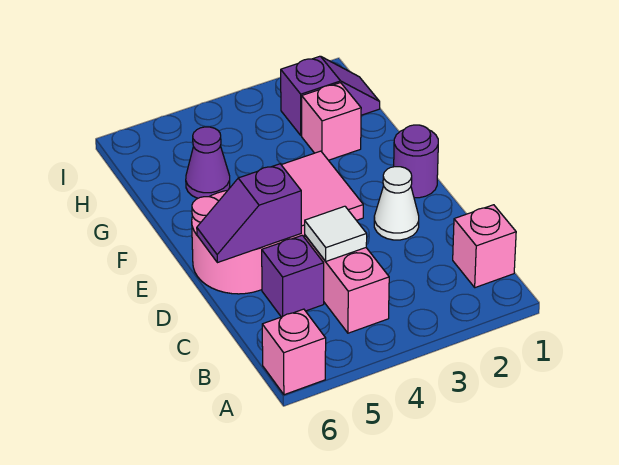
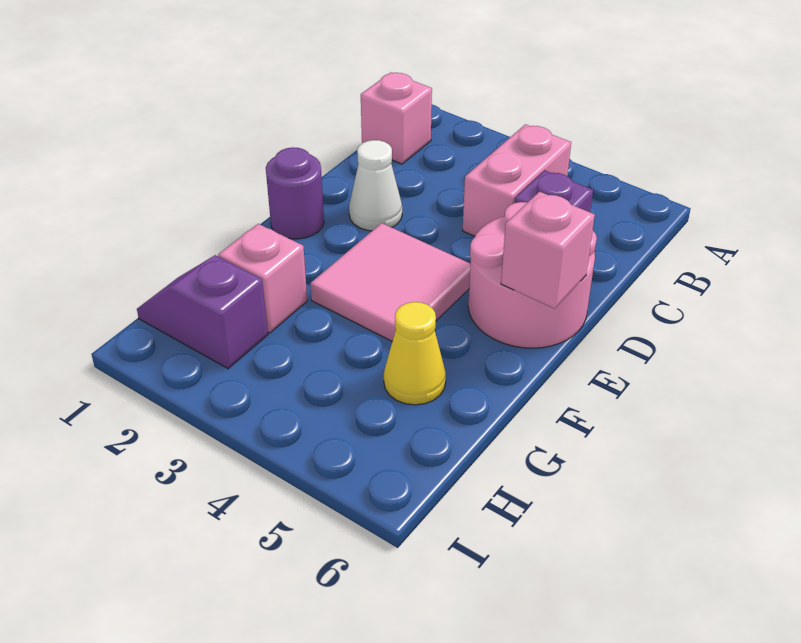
pink 1x1 brick [262,309,326,395] -> pink 1x1 brick moved to [501,192,595,309]
white 1x1 tile [305,206,367,261] -> none
purple 1x2 slope [197,164,301,263] -> none
purple 1x1 cone [186,127,230,198] -> yellow 1x1 cone [384,302,446,405]

